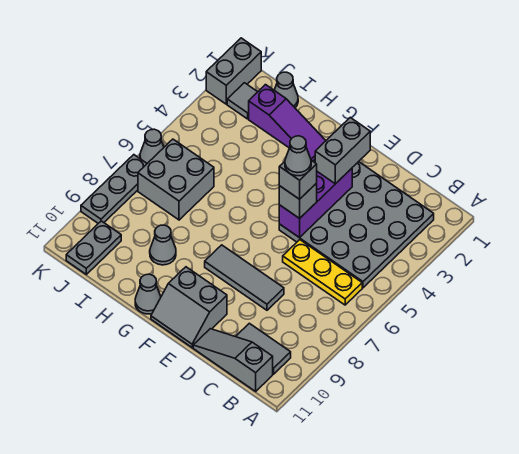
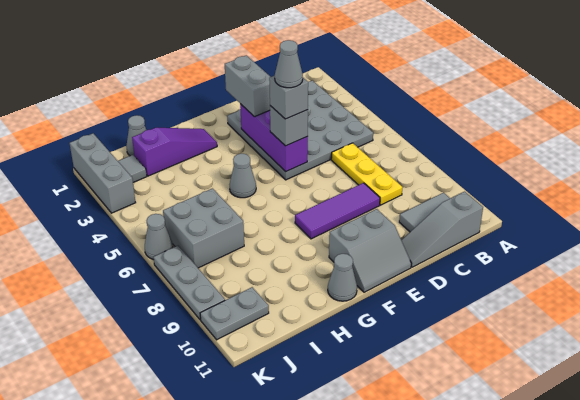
yellow 1x3 plate [283,240,362,305] -> yellow 1x3 plate turned to [331,143,403,205]
grey 1x3 tile [205,245,284,310] -> purple 1x3 tile [295,183,380,239]
grey 1x1 cone [150,225,176,265] -> grey 1x1 cone moved to [230,154,256,198]
grey 1x2 plate [66,221,121,274] -> grey 1x2 plate turned to [200,287,269,340]
grey 1x2 brick [206,38,261,104] -> grey 1x3 brick [70,133,136,213]

